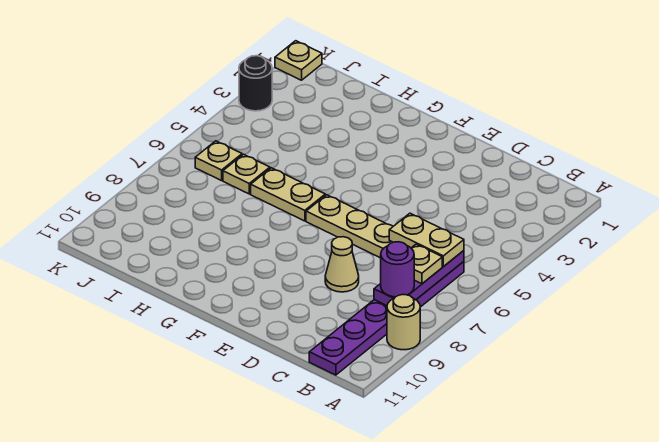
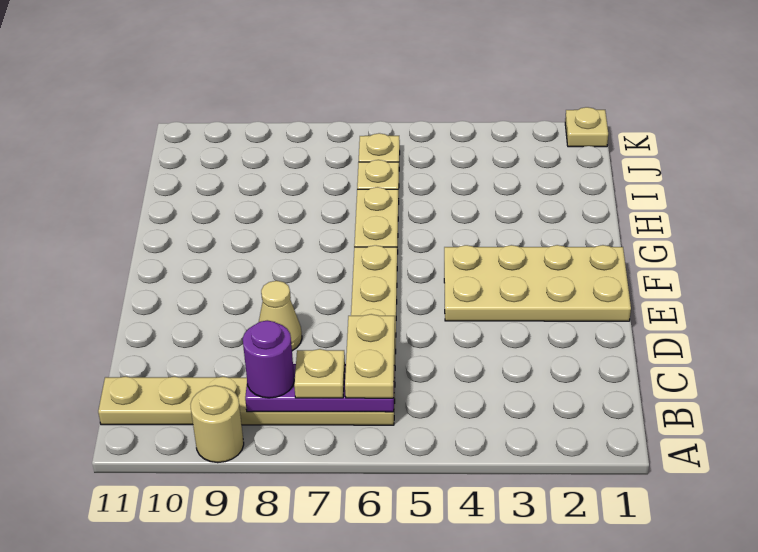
purple 1x6 plate [309,262,464,375] -> tan 1x6 plate [98,376,395,425]
none -> tan 2x4 plate [444,245,631,321]
black 1x1 round brick [239,56,272,111] -> none

